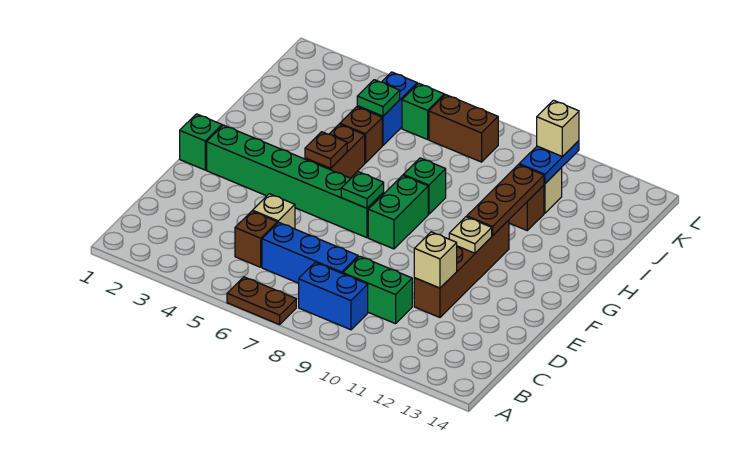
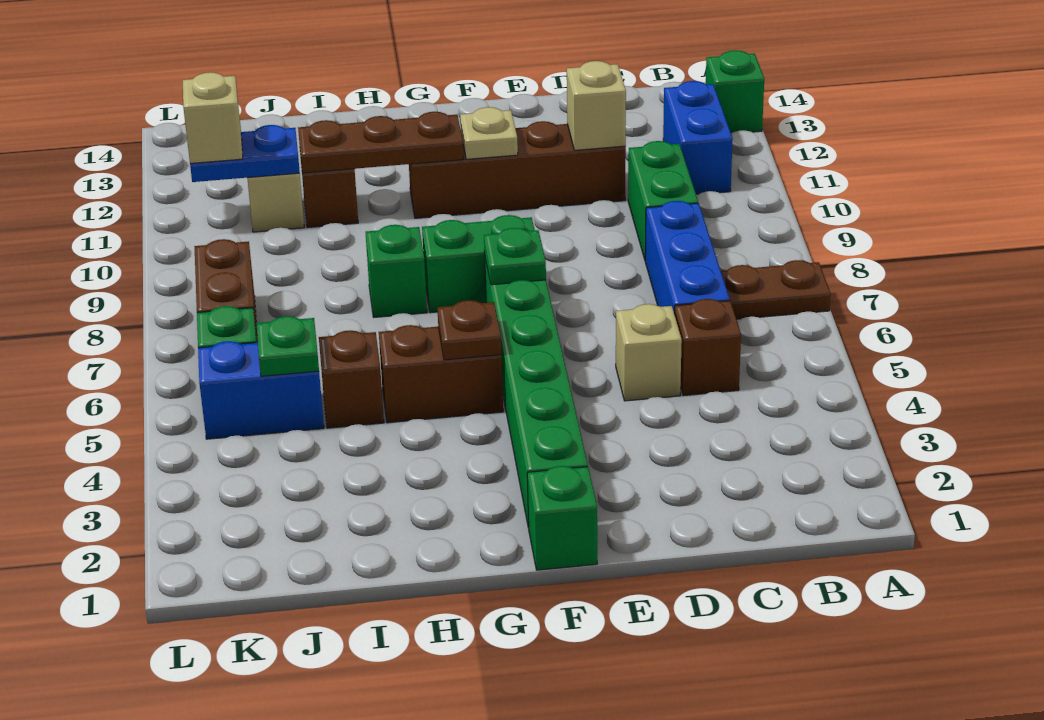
brown 1x2 plate [227,277,296,325] -> brown 1x2 plate turned to [721,260,831,319]
none -> green 1x1 brick [706,50,764,133]
blue 1x2 brick [299,262,368,330] -> blue 1x2 brick moved to [663,81,733,195]

